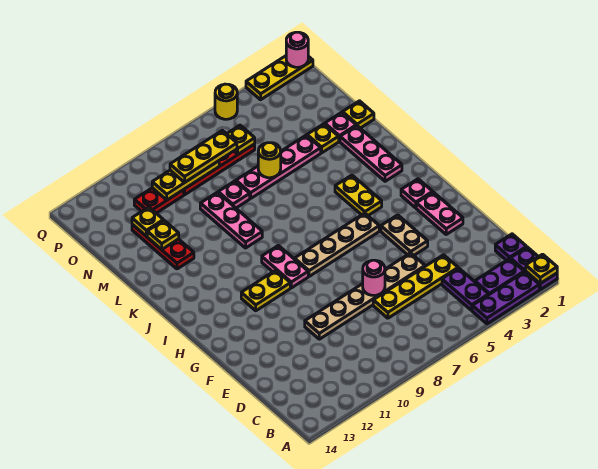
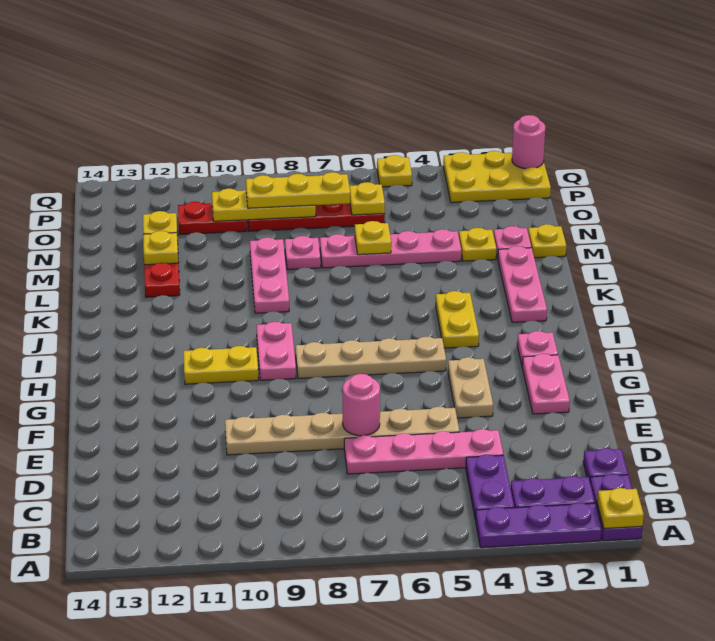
yellow 1x4 plate [373,255,458,318] -> pink 1x4 plate [344,429,503,474]
yellow 1x1 round brick [258,143,281,178] -> yellow 1x1 plate [355,221,391,255]
yellow 1x3 plate [246,56,313,100] -> yellow 2x3 plate [443,151,551,203]
yellow 1x1 round brick [215,84,237,119] -> yellow 1x1 plate [377,155,412,187]

